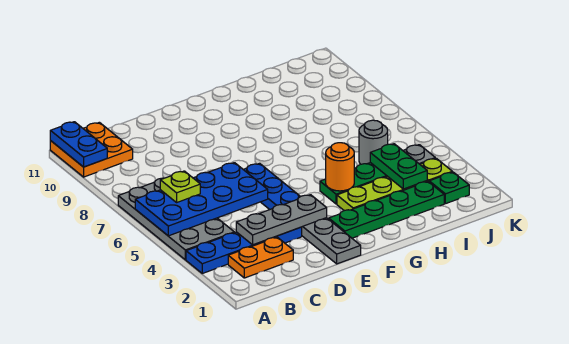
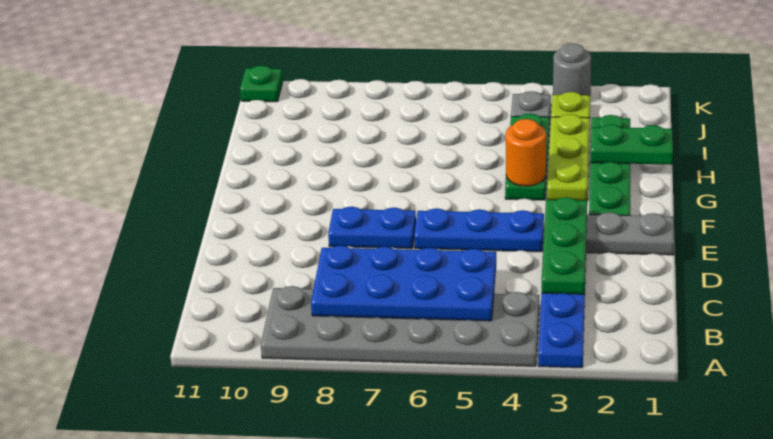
grey 2x4 plate [118,178,234,260] -> grey 2x6 plate [261,286,539,366]
blue 2x4 plate [135,163,268,236] -> blue 2x4 plate turned to [311,246,496,321]
orange 2x2 plate [50,122,133,177] -> none
blue 1x2 plate [50,122,107,167] -> blue 1x2 plate moved to [328,207,416,249]
orange 1x2 plate [228,237,293,278] -> none
lime 1x1 plate [160,171,200,202] -> none
grey 1x3 plate [236,195,327,245] -> green 1x3 plate [542,197,587,294]
green 1x2 plate [370,144,427,189] -> green 1x2 plate moved to [590,124,673,165]
grey 1x1 round brick [359,120,388,164] -> grey 1x1 round brick moved to [553,43,591,95]
green 1x1 plate [429,172,469,204] -> green 1x1 plate moved to [240,66,283,102]

